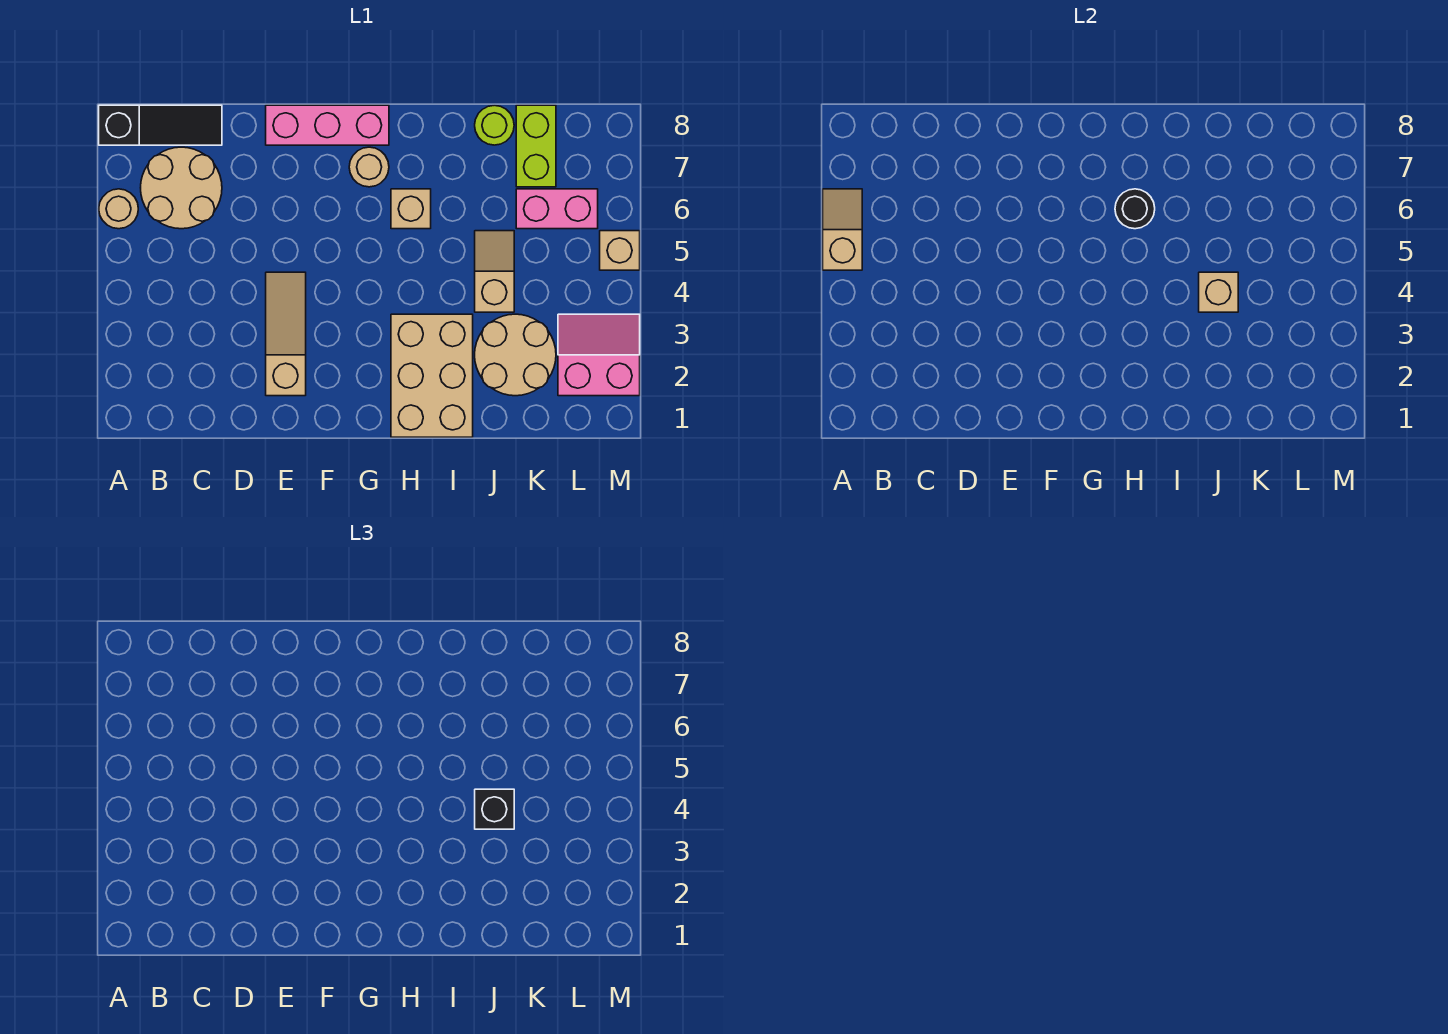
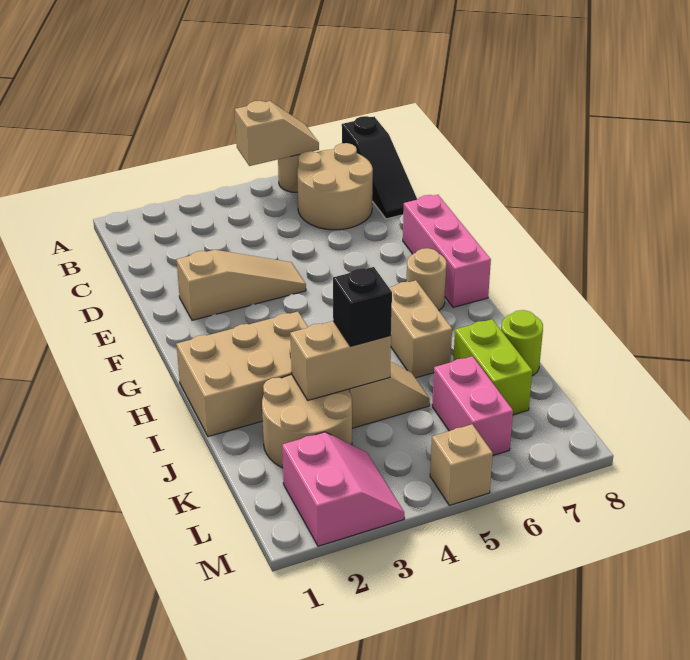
tan 1x1 brick [391,189,431,229] -> tan 1x2 brick [389,280,452,378]
black 1x1 round brick [1115,189,1155,229] -> none
tan 1x1 brick [1199,272,1238,312] -> tan 1x2 brick [290,321,391,400]
lime 1x2 brick [516,105,556,187] -> lime 1x2 brick turned to [453,319,532,415]

